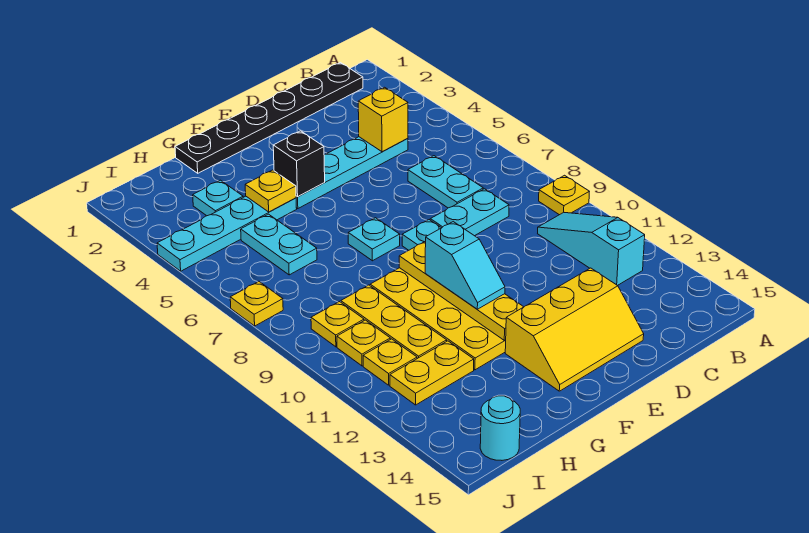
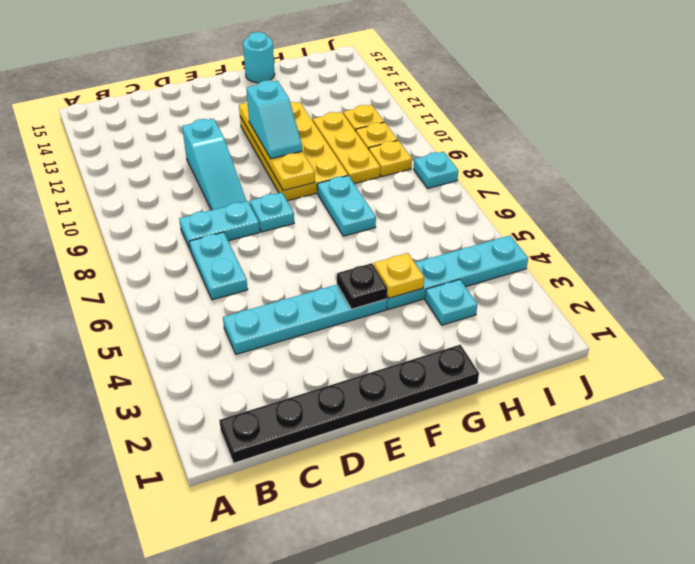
yellow 1x1 plate [539,175,589,215] -> none
cyan 1x3 slope [538,213,645,286] -> cyan 1x3 slope moved to [182,119,246,210]
yellow 1x1 brick [358,87,408,152] -> none
yellow 2x3 slope [505,268,644,391] -> none
black 1x1 brick [273,131,325,197] -> black 1x1 plate [337,263,387,309]
cyan 1x1 plate [348,218,400,261] -> cyan 1x1 plate moved to [414,152,458,188]
cyan 1x2 slope [425,222,505,309] -> cyan 1x2 slope turned to [246,80,302,159]
cyan 1x2 plate [241,214,317,275] -> cyan 1x2 plate moved to [317,176,376,236]
yellow 1x2 plate [390,341,474,405] -> none
cyan 1x1 round brick [480,396,520,460] -> cyan 1x1 round brick moved to [243,32,275,83]
yellow 1x1 plate [230,281,283,326] -> none

